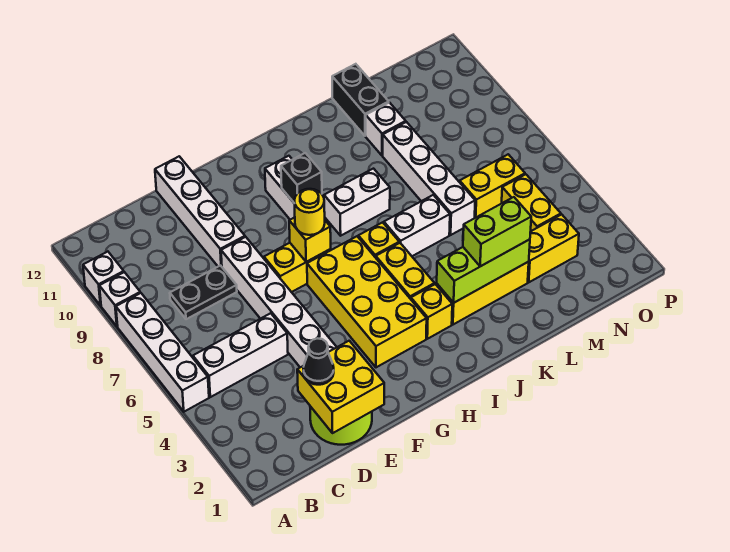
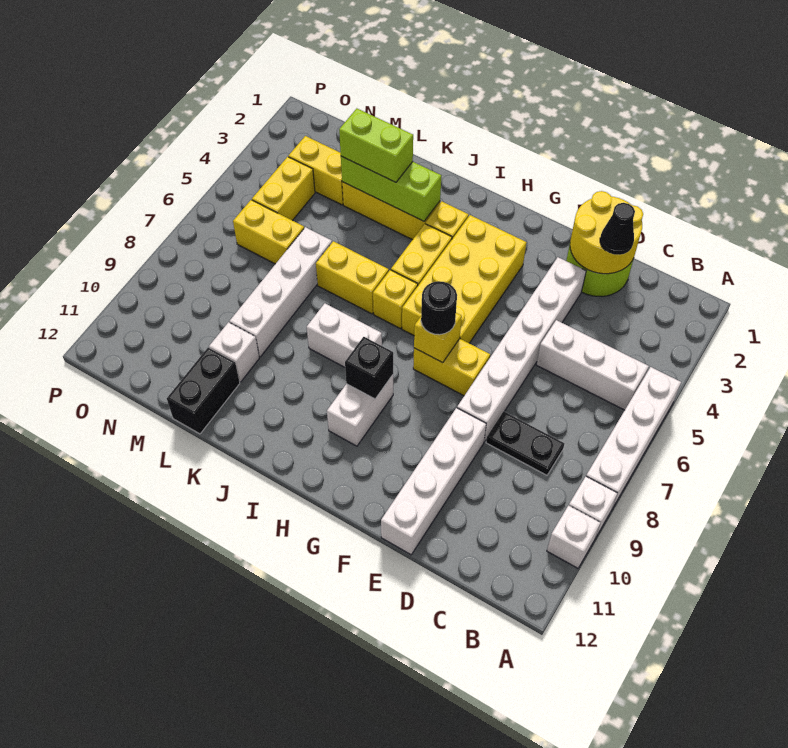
yellow 2x2 brick [297,341,384,433] -> yellow 2x2 round brick [570,191,643,274]
yellow 1x1 round brick [294,189,325,235] -> black 1x1 round brick [421,281,457,335]
white 1x2 brick [384,195,450,256] -> yellow 1x2 brick [316,241,389,314]

